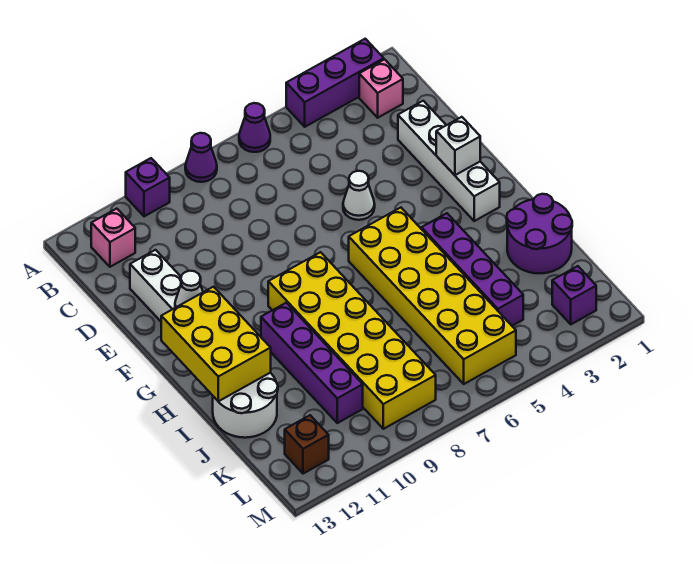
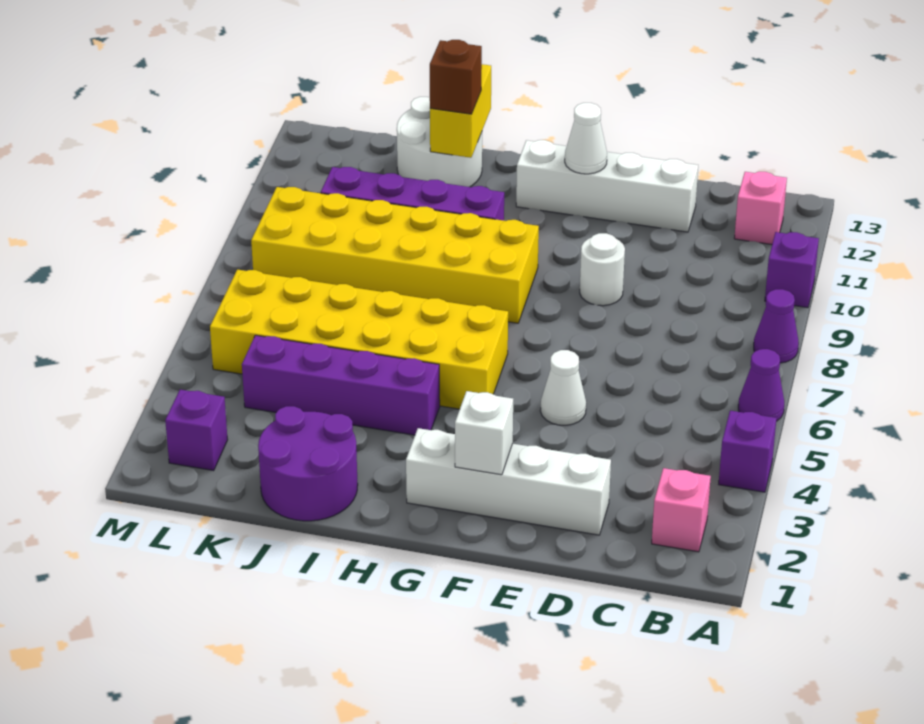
purple 1x3 brick [286,39,384,127] -> purple 1x1 brick [719,411,777,492]
none -> white 1x1 round brick [580,233,625,306]
yellow 2x3 brick [161,287,271,401] -> yellow 1x2 brick [430,64,491,158]
brown 1x1 brick [285,415,329,474] -> brown 1x1 brick moved to [430,40,482,114]

